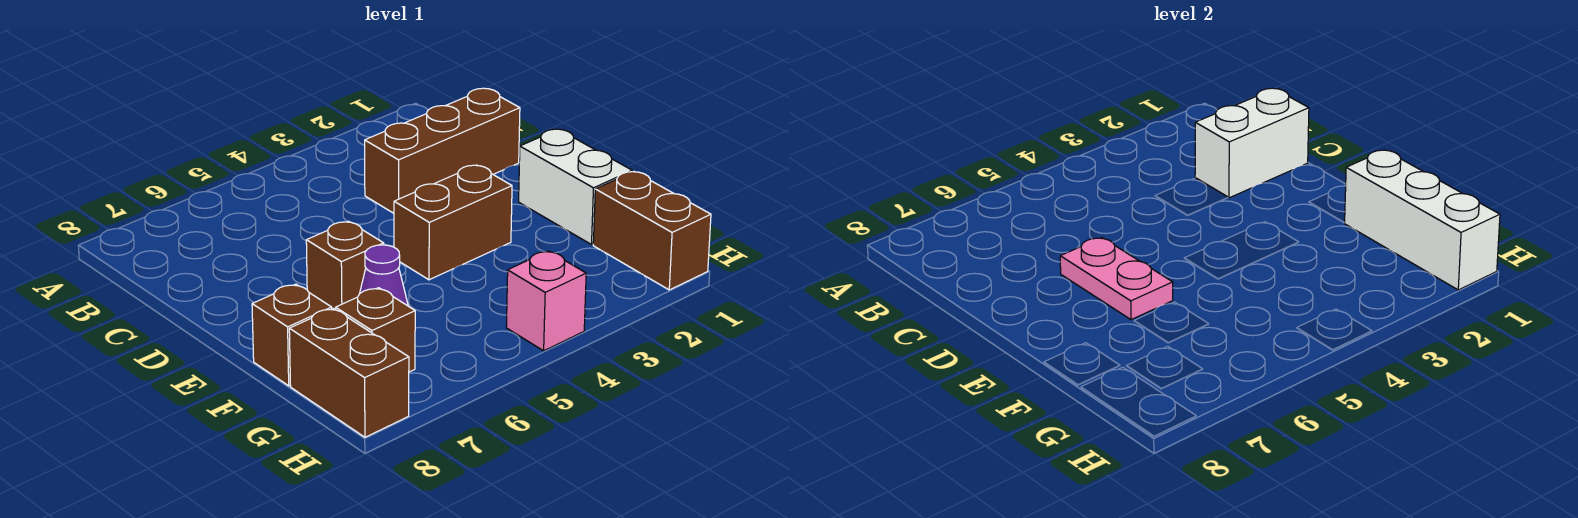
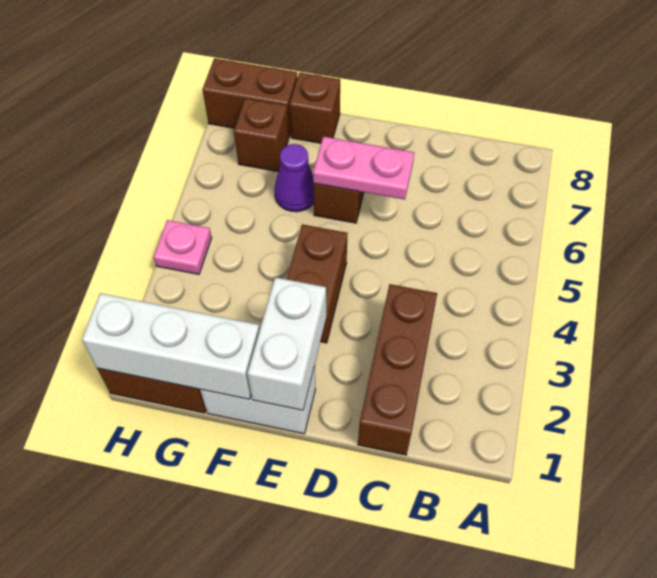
white 1x2 brick [1195,88,1309,198] -> white 1x2 brick moved to [248,277,326,410]
pink 1x1 brick [506,251,586,351] -> pink 1x1 plate [154,220,212,274]

